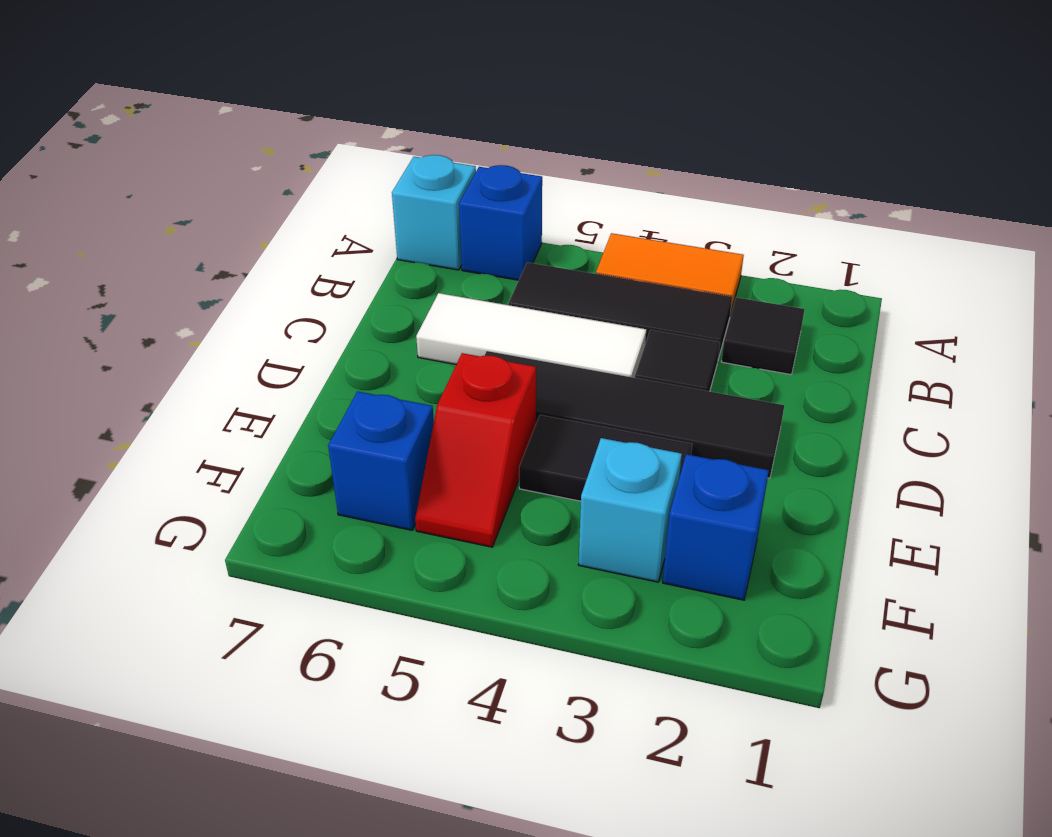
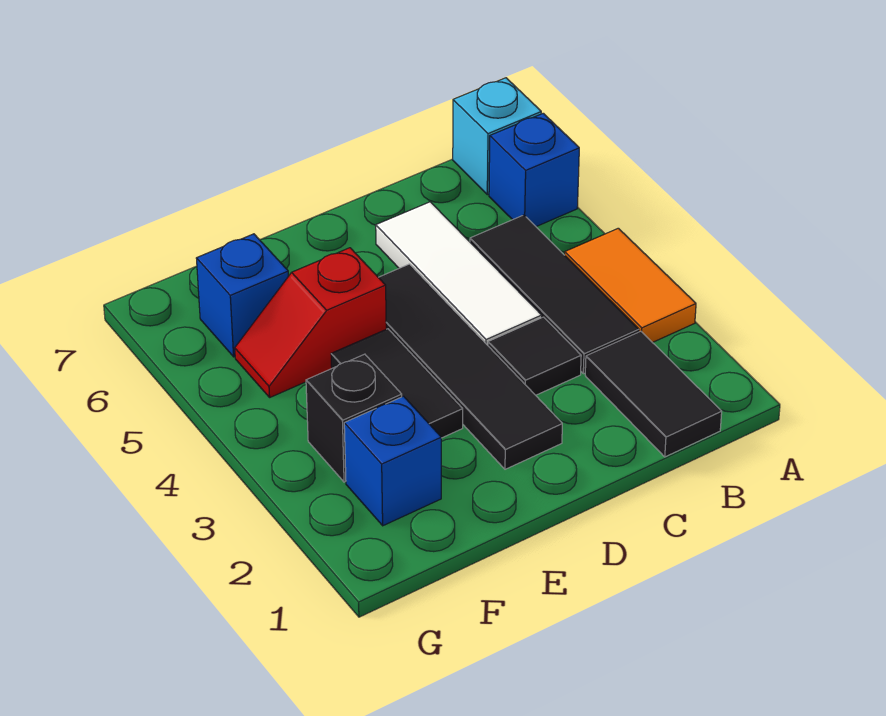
black 1x1 tile [721,297,805,375] -> black 1x2 tile [585,331,722,457]
cyan 1x1 brick [578,438,682,582] -> black 1x1 brick [306,354,402,482]

